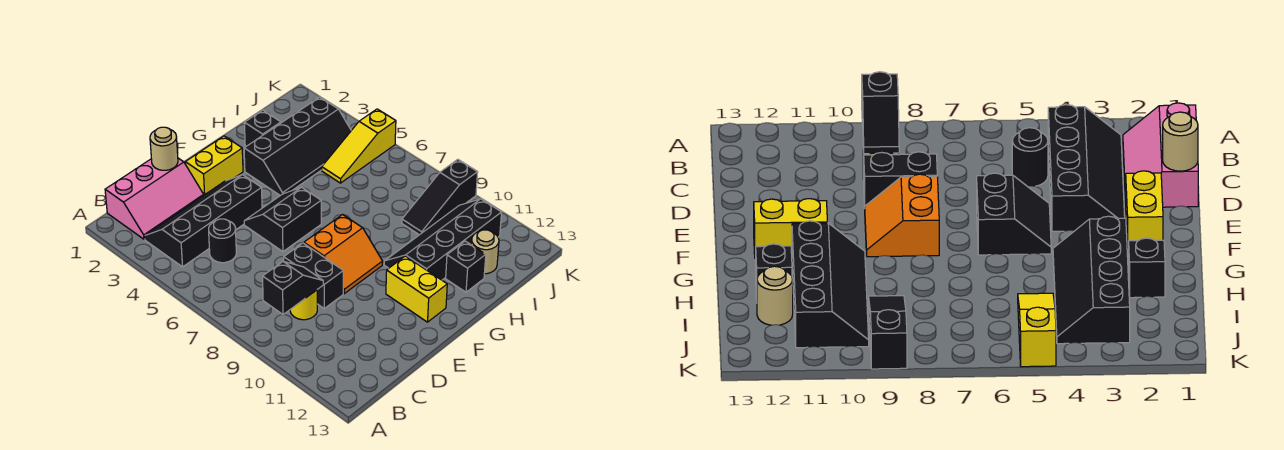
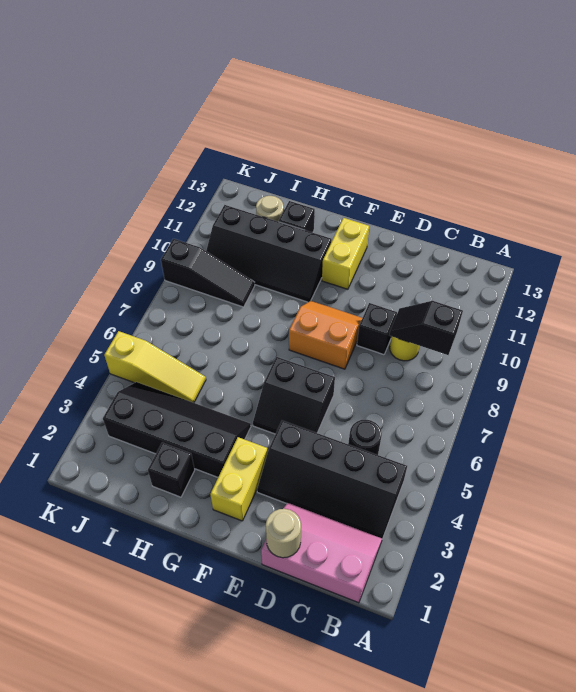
black 1x2 brick [284,243,343,308] -> black 1x1 brick [357,303,397,355]
yellow 1x2 brick [185,136,243,195] -> yellow 1x2 brick turned to [210,437,268,521]

